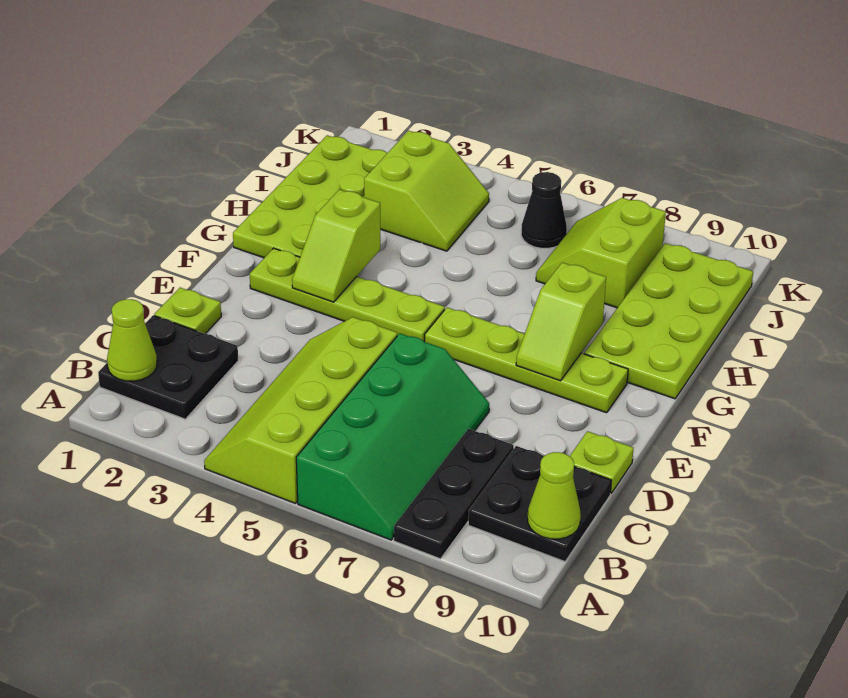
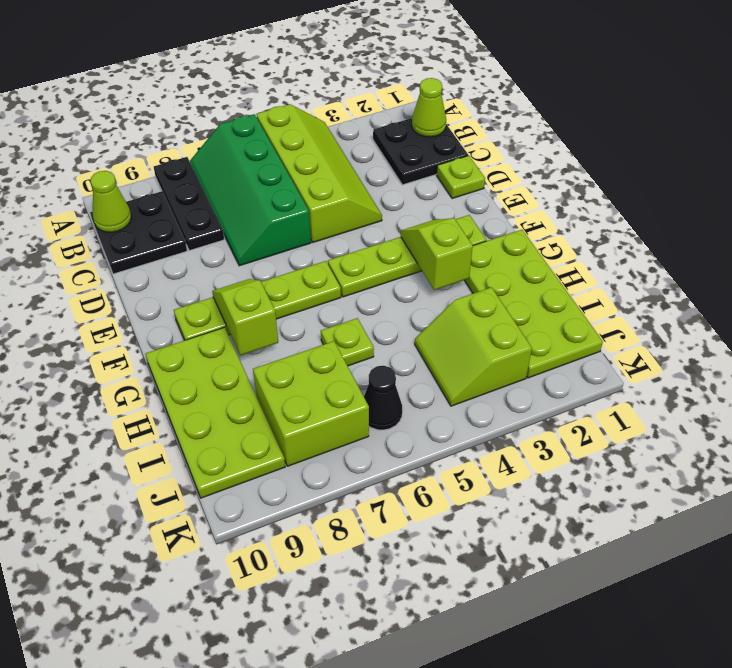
lime 1x1 plate [570,431,634,493] -> lime 1x1 plate moved to [321,318,374,366]
lime 2x2 slope [536,198,666,308] -> lime 2x2 brick [253,341,369,466]

